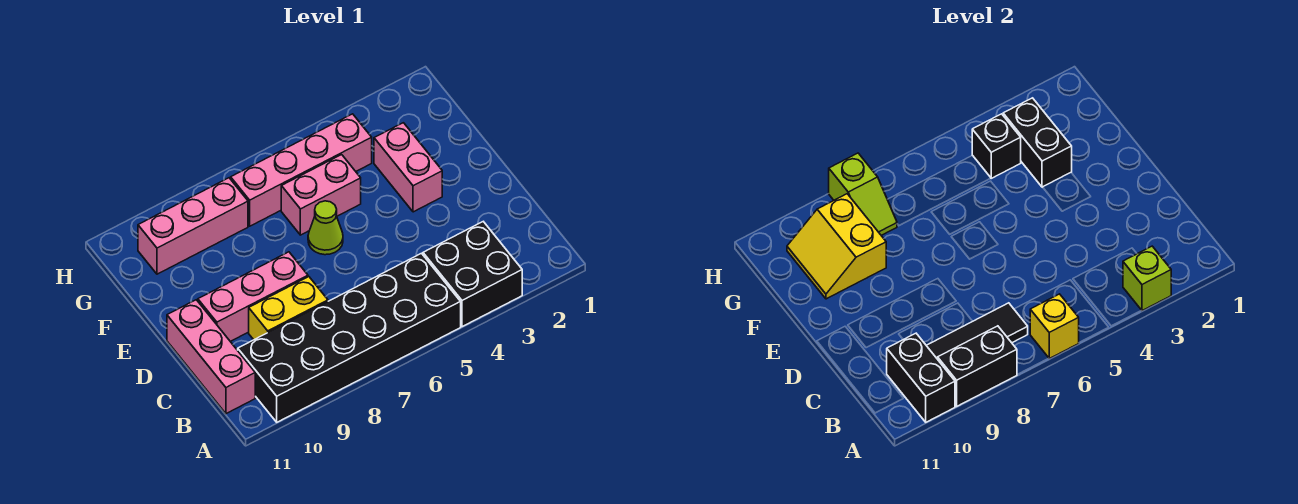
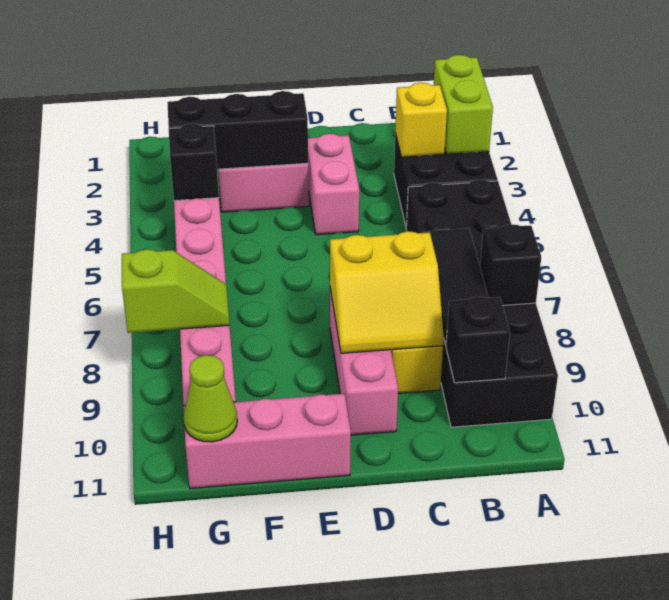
lime 1x1 brick [1123,246,1171,311] -> lime 1x2 brick [434,55,493,154]
yellow 1x1 brick [1030,294,1079,358] -> yellow 1x1 brick moved to [395,83,447,157]
black 1x2 brick [938,326,1017,406] -> black 1x1 brick [480,224,541,305]
black 1x2 brick [887,333,955,422] -> black 1x1 brick [446,297,510,383]
pink 1x3 brick [167,300,255,414] -> pink 1x3 brick moved to [184,394,351,489]
lime 1x1 cone [308,201,343,255] -> lime 1x1 cone moved to [184,355,237,442]
black 1x2 brick [1003,98,1072,187] -> black 1x3 brick [167,91,308,169]
pink 1x2 brick [281,155,361,235] -> pink 1x2 brick moved to [308,134,359,235]
yellow 2x2 slope [787,194,886,299] -> yellow 2x2 slope moved to [330,231,444,353]

